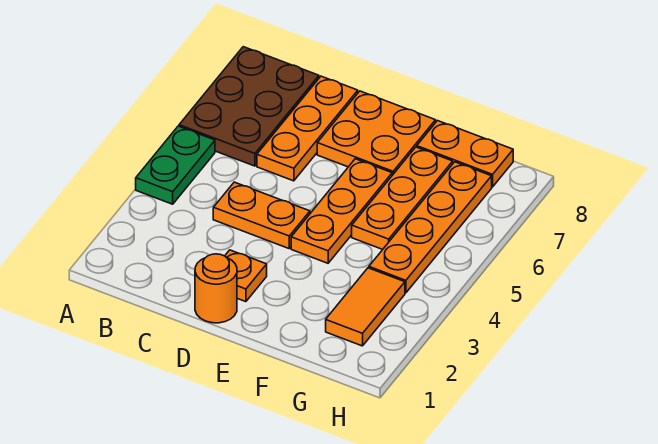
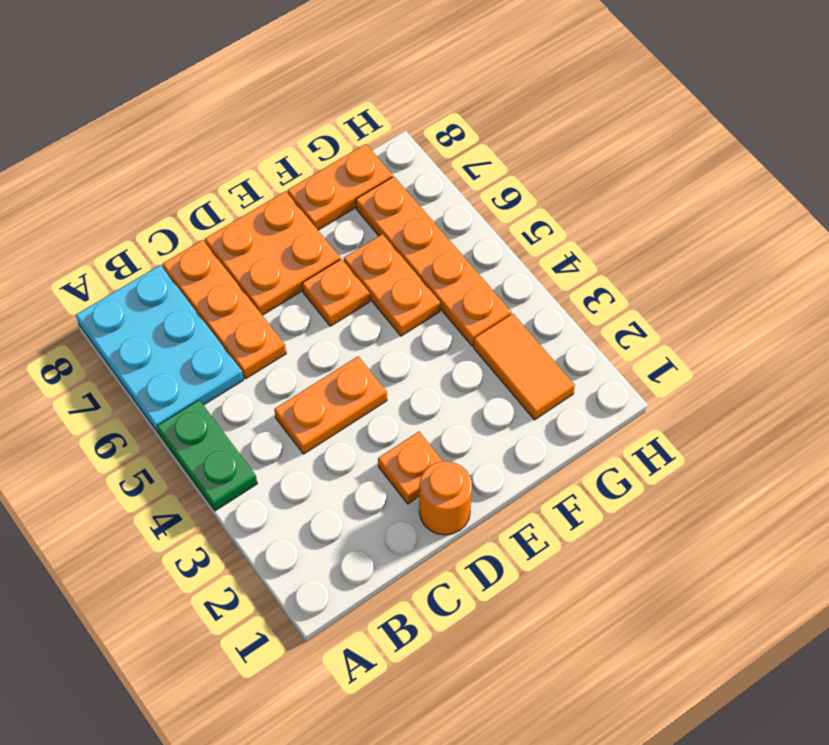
brown 2x3 plate [179,47,319,166] -> cyan 2x3 plate [76,265,243,433]
orange 1x3 plate [291,159,392,263] -> orange 1x1 plate [302,259,370,326]
orange 1x3 plate [352,147,453,249] -> orange 1x2 plate [344,234,440,336]

